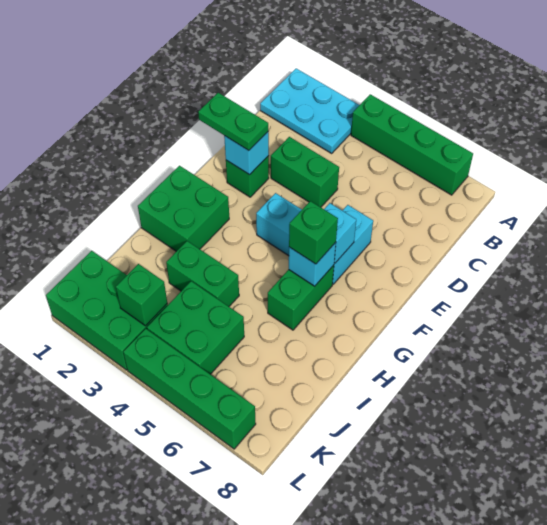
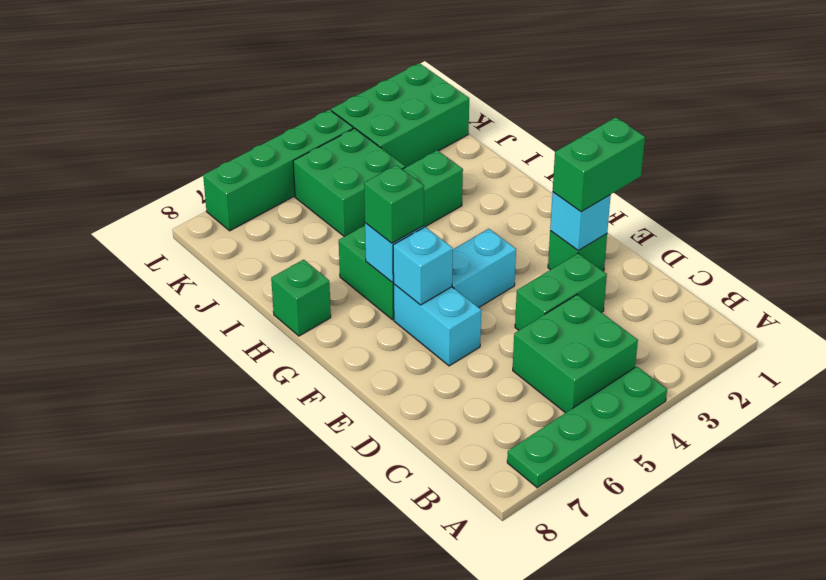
cyan 2x3 plate [260,68,359,153] -> none
green 1x4 brick [351,94,473,195] -> green 1x4 plate [507,367,667,488]
green 1x2 plate [198,93,268,151] -> green 1x2 brick [553,117,645,212]
green 2x2 brick [138,166,229,251] -> green 2x2 brick moved to [513,295,638,413]
green 1x1 brick [116,264,167,326] -> green 1x1 brick moved to [271,260,331,336]

